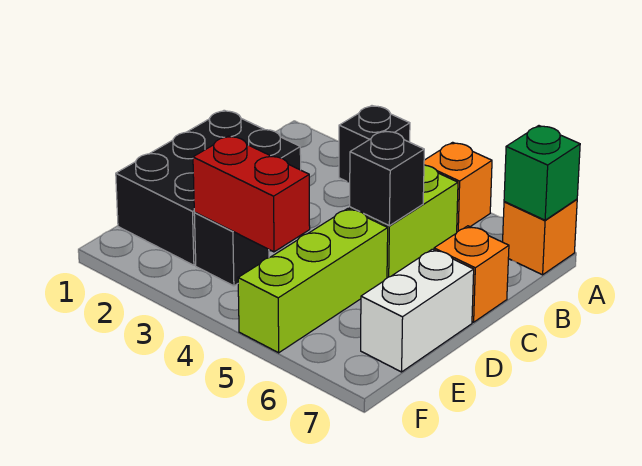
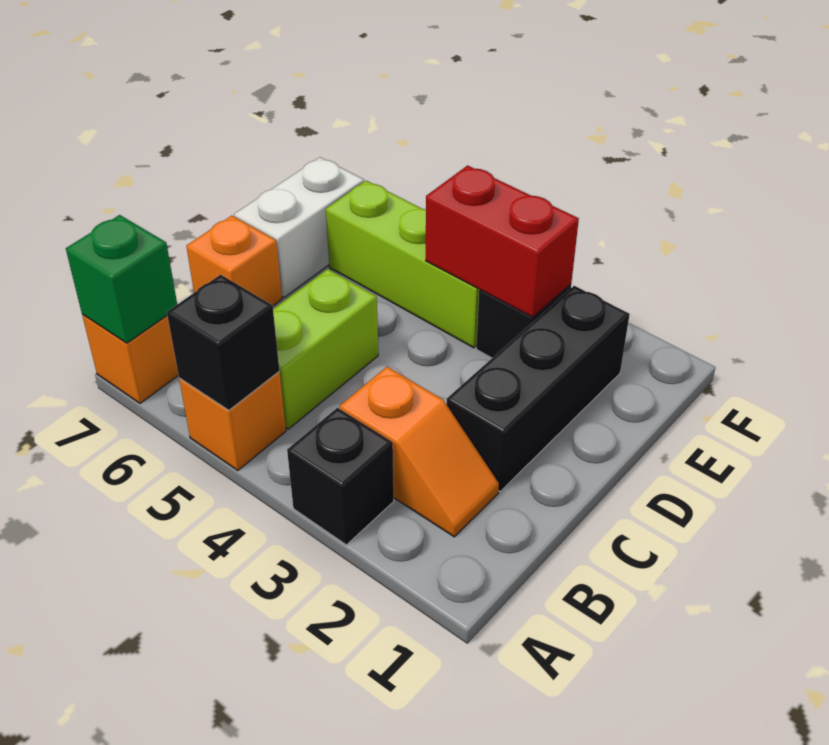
none -> orange 1x2 slope [340,367,499,537]
black 2x3 brick [116,110,301,265] -> black 1x3 brick [447,286,630,491]
black 1x1 brick [350,131,424,226] -> black 1x1 brick moved to [167,275,280,410]
lime 1x3 brick [238,209,388,353] -> lime 1x3 brick turned to [326,181,479,348]

